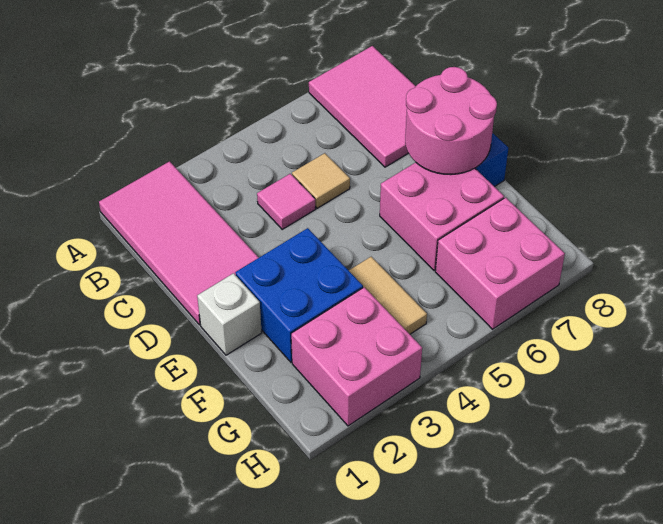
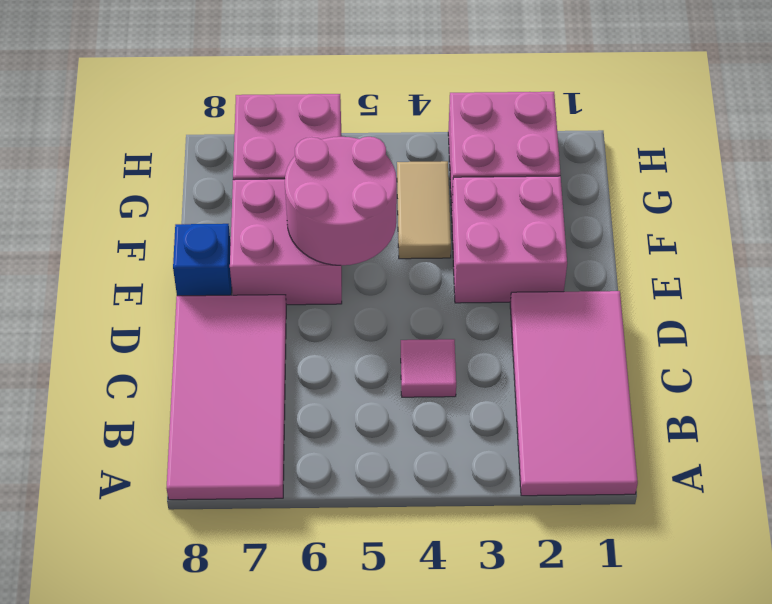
pink 2x3 tile [309,46,416,167] -> pink 2x4 tile [167,295,286,500]
tan 1x1 tile [292,153,350,208] -> none
pink 2x2 round brick [405,67,497,175] -> pink 2x2 round brick moved to [285,137,397,265]
white 1x1 brick [197,273,262,355] -> none
blue 2x2 brick [235,228,363,362] -> pink 2x2 brick [452,176,567,303]

